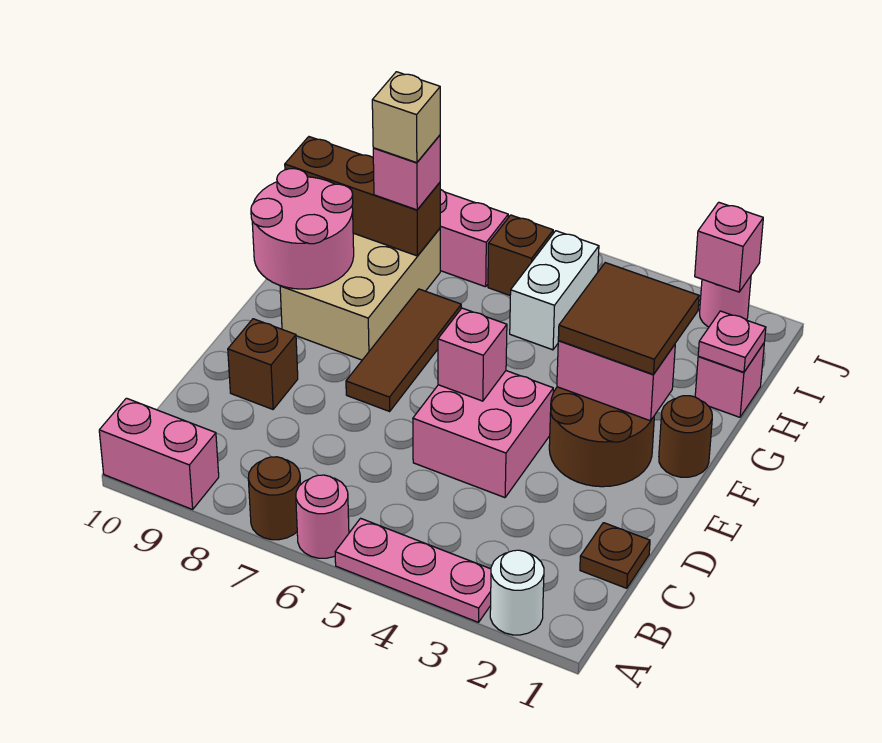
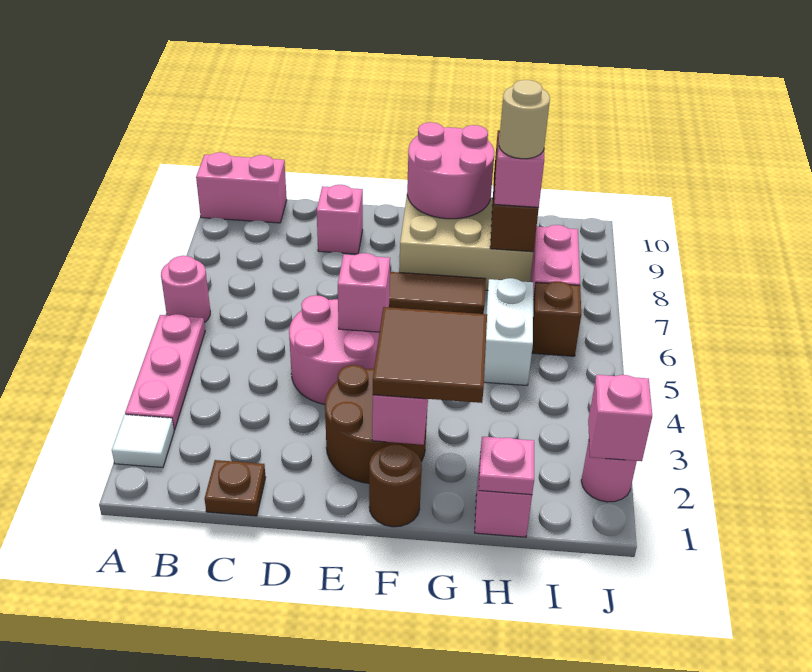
white 1x1 round brick [490,550,544,635] -> white 1x1 tile [112,415,174,468]
brown 1x1 round brick [248,457,301,540] -> none
pink 1x2 brick [99,398,219,509] -> pink 1x2 brick turned to [196,152,287,223]
pink 2x2 brick [413,371,553,498] -> pink 2x2 round brick [289,295,380,404]
brown 1x1 brick [228,319,298,409] -> pink 1x1 brick [317,185,363,254]
white 1x2 brick [510,231,599,350] -> white 1x2 brick turned to [484,278,533,385]
tan 1x1 brick [372,72,440,163] -> tan 1x1 round brick [499,80,550,159]

